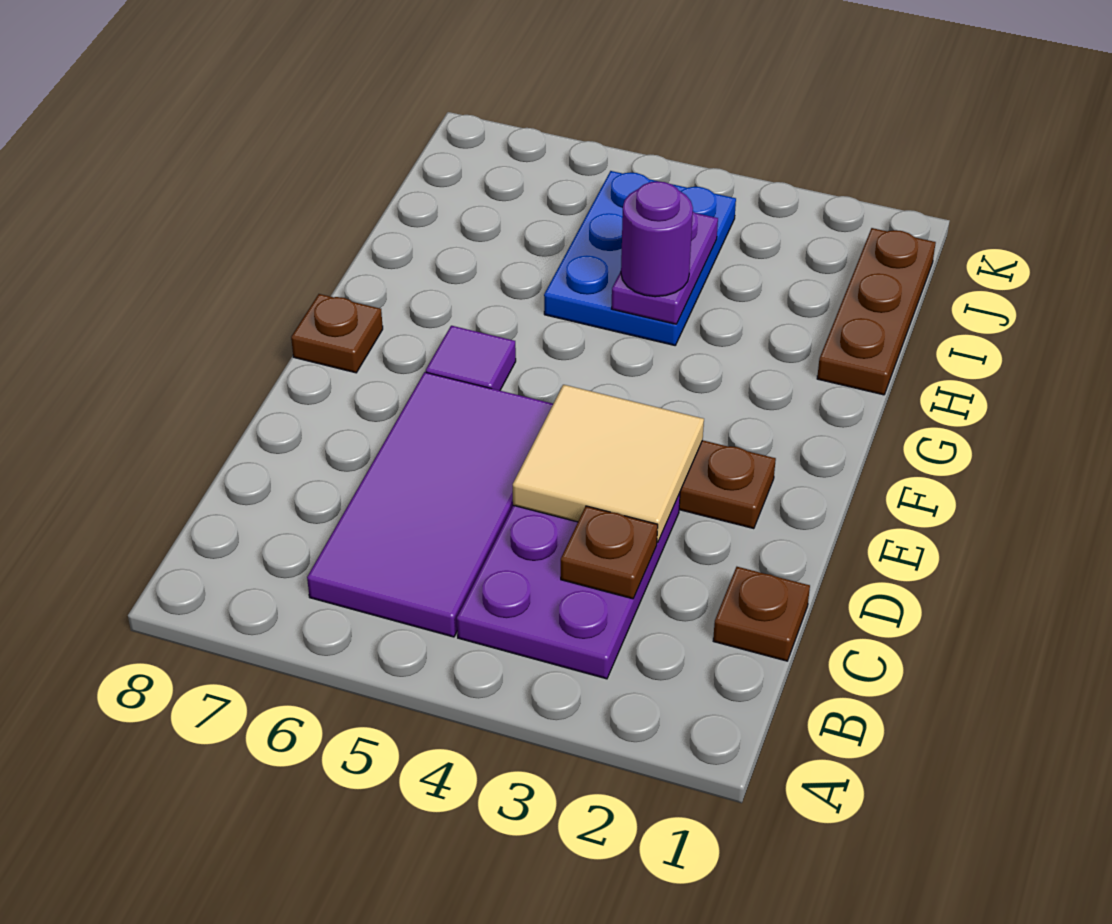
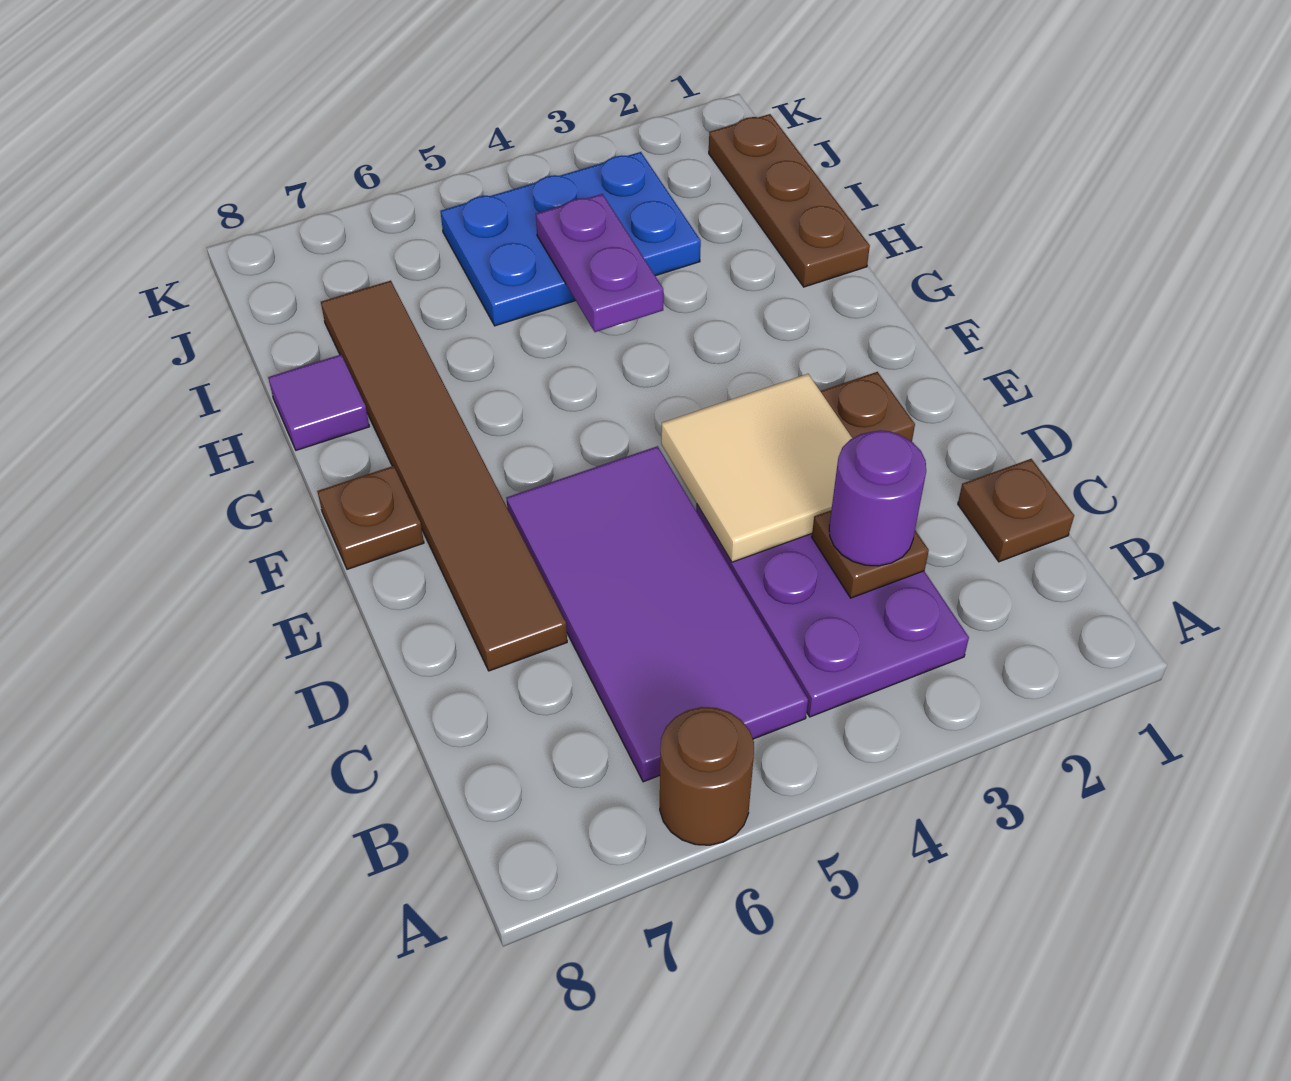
none -> brown 1x1 round brick [660,707,754,845]
none -> brown 1x6 tile [321,281,567,671]
purple 1x1 tile [426,326,516,390] -> purple 1x1 tile moved to [268,355,369,450]
blue 2x3 plate [544,171,736,345] -> blue 2x3 plate turned to [440,152,701,326]
purple 1x1 round brick [621,181,693,297] -> purple 1x1 round brick moved to [829,430,926,566]

